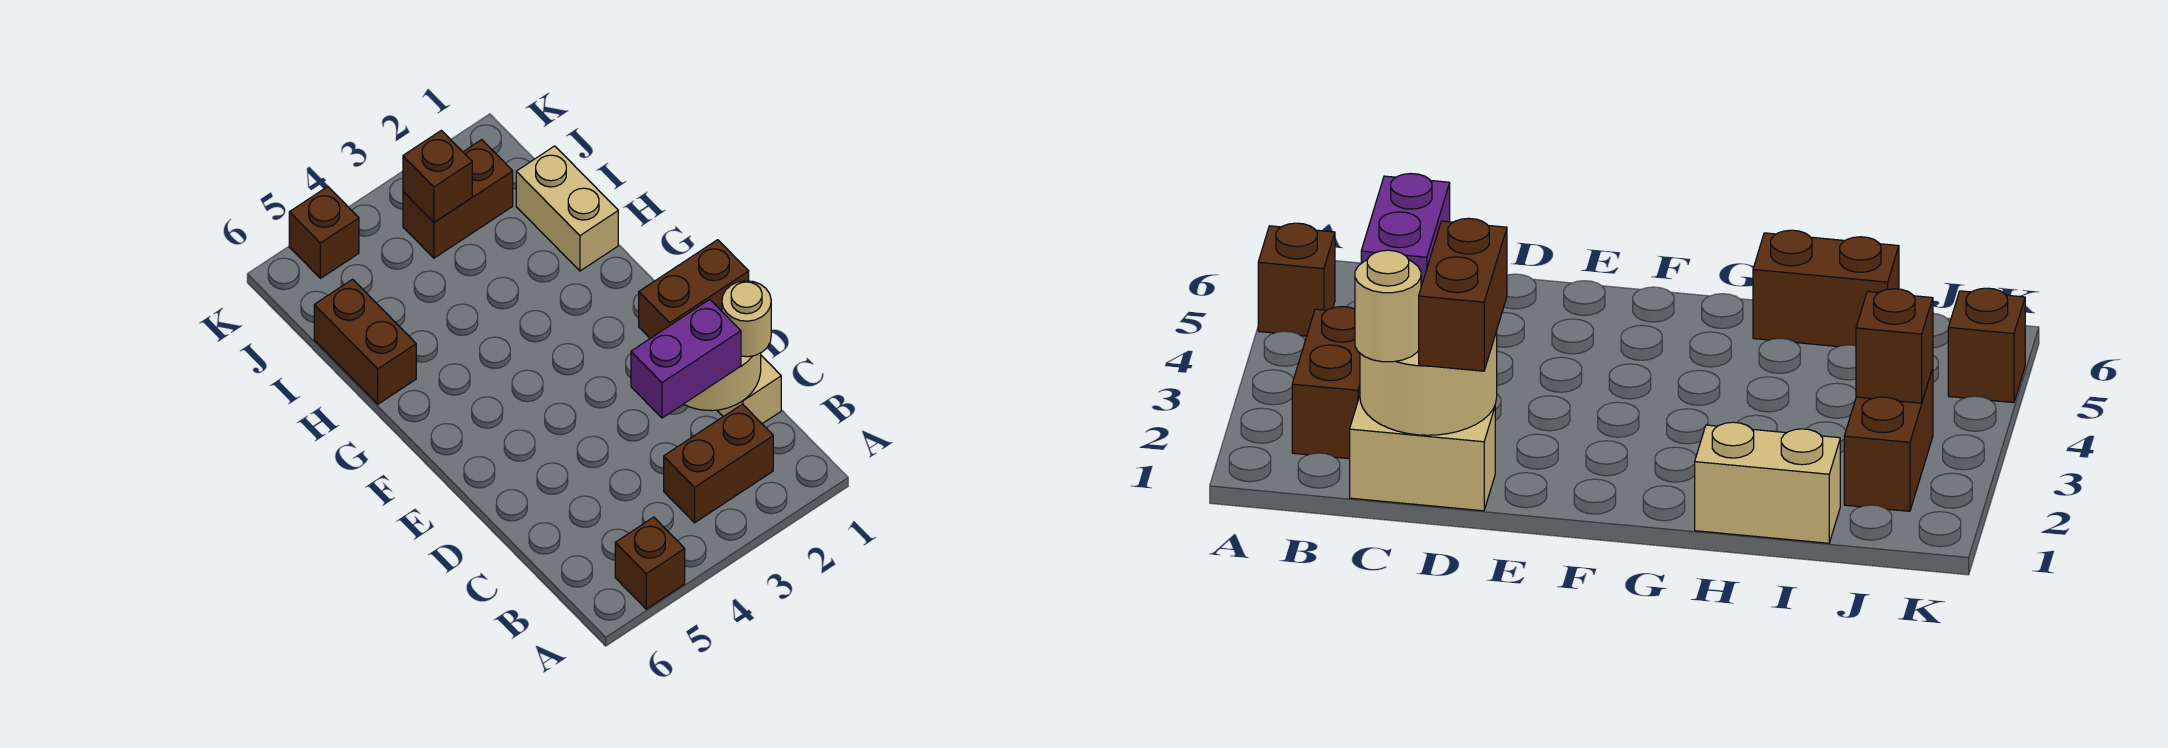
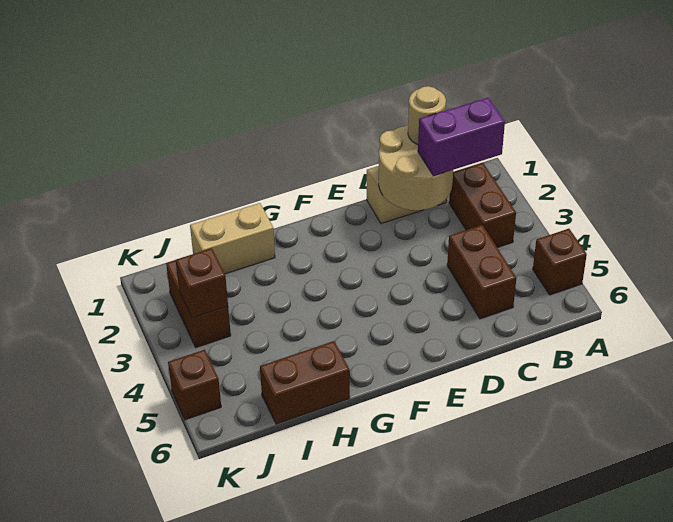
purple 1x2 brick [631,299,741,418] -> purple 1x2 brick turned to [418,98,505,176]
brown 1x2 brick [639,240,749,338] -> brown 1x2 brick moved to [447,225,516,319]

